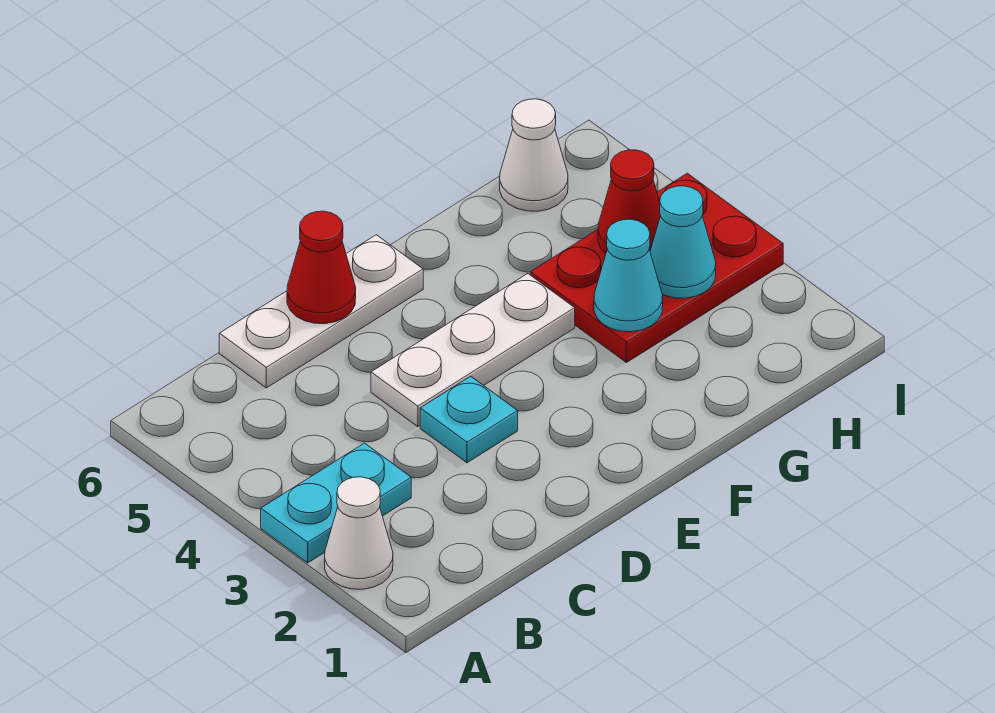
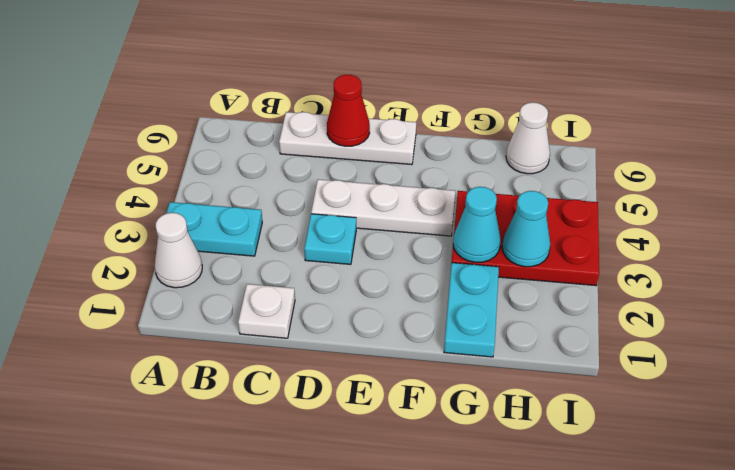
none -> white 1x1 plate [238,284,295,338]
none -> cyan 1x2 plate [444,263,499,357]
red 1x1 cone [598,150,660,253] -> none

